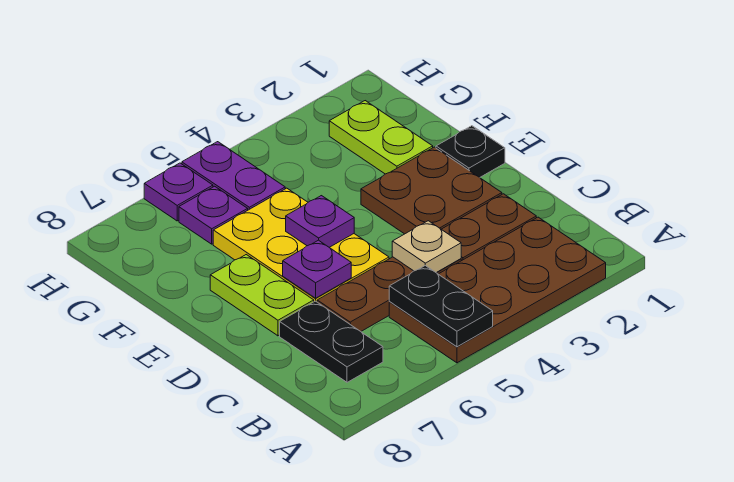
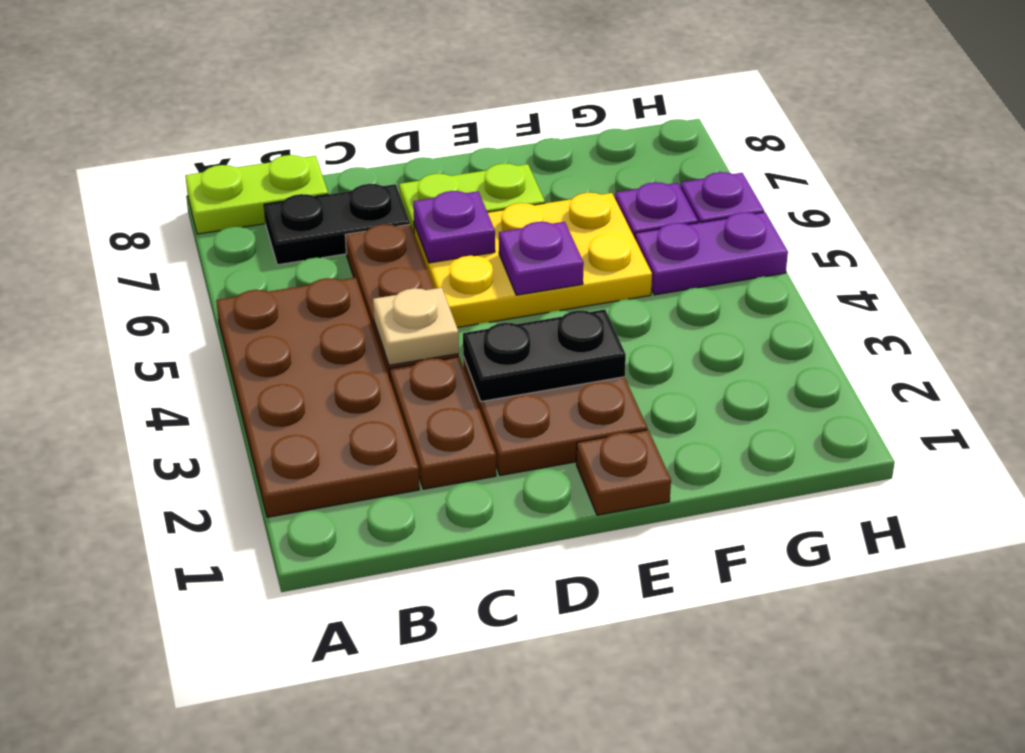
black 1x2 plate [389,266,493,347] -> black 1x2 plate moved to [463,309,626,402]
black 1x1 plate [436,126,505,177] -> brown 1x1 plate [576,430,671,515]
lime 1x2 plate [329,101,433,174] -> lime 1x2 plate moved to [185,155,328,234]

